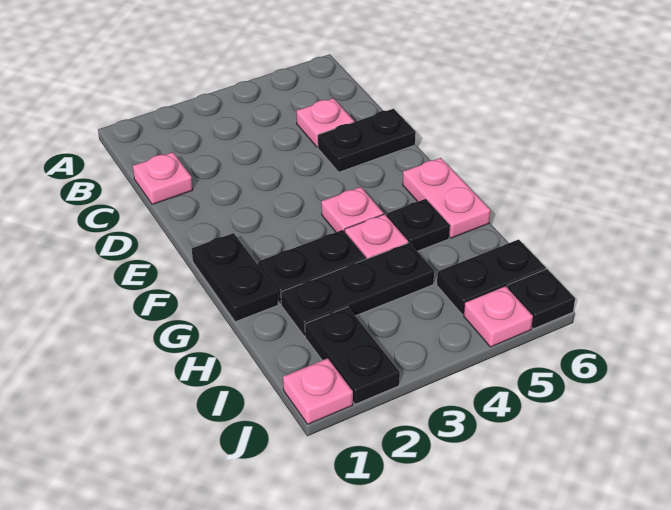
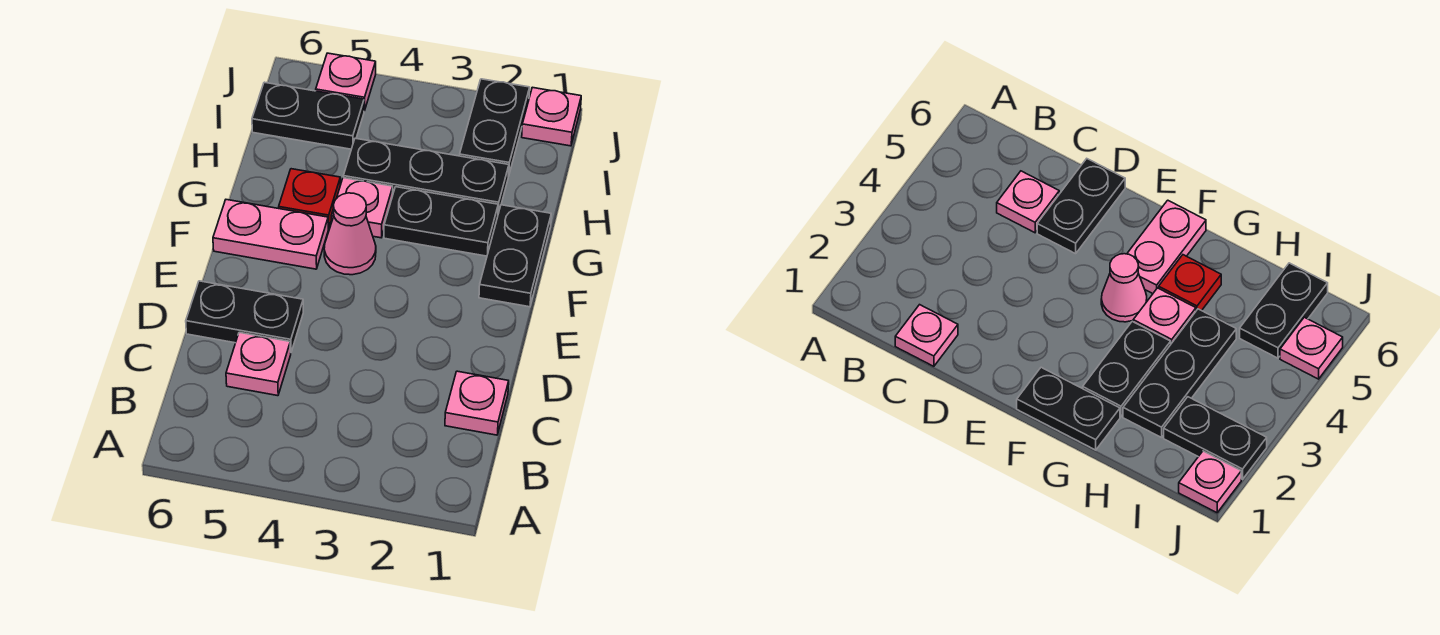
pink 1x1 plate [321,187,383,232] -> pink 1x1 cone [324,193,376,275]
pink 1x2 plate [403,158,490,238] -> pink 1x2 plate turned to [213,200,328,269]
black 1x1 plate [387,199,450,251] -> red 1x1 plate [279,169,340,229]
black 1x1 plate [507,269,575,329] -> none

